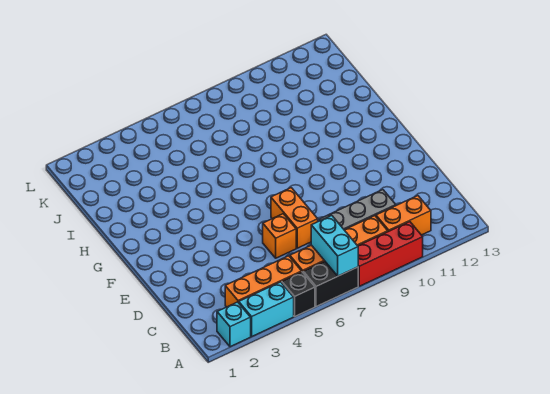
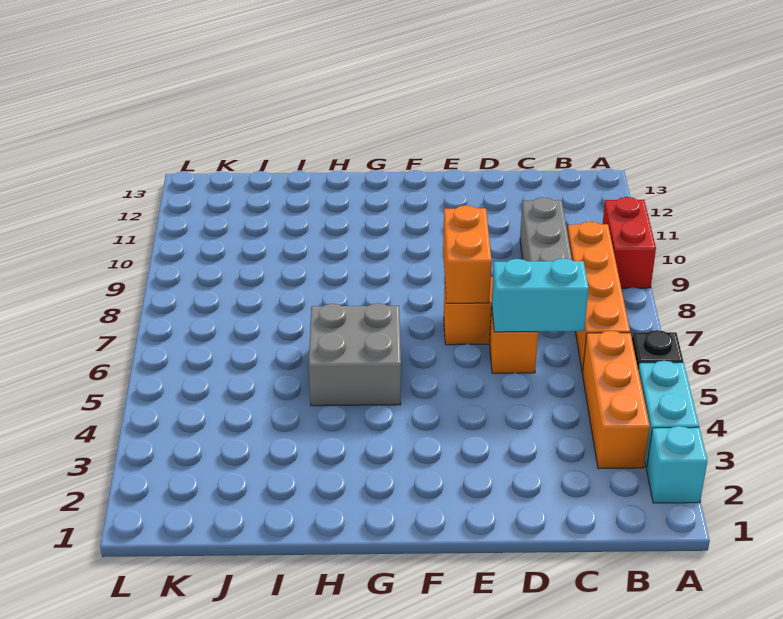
black 1x2 brick [303,261,358,307] -> none
cyan 1x2 brick [311,215,358,276] -> cyan 1x2 brick moved to [492,258,589,332]
red 1x3 brick [358,222,423,286] -> red 1x2 brick [603,197,656,288]
orange 1x2 brick [376,196,431,235] -> orange 1x2 brick moved to [443,205,492,303]
none -> grey 2x2 brick [309,303,401,406]

